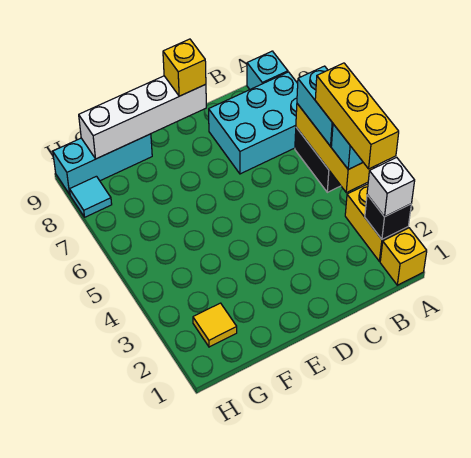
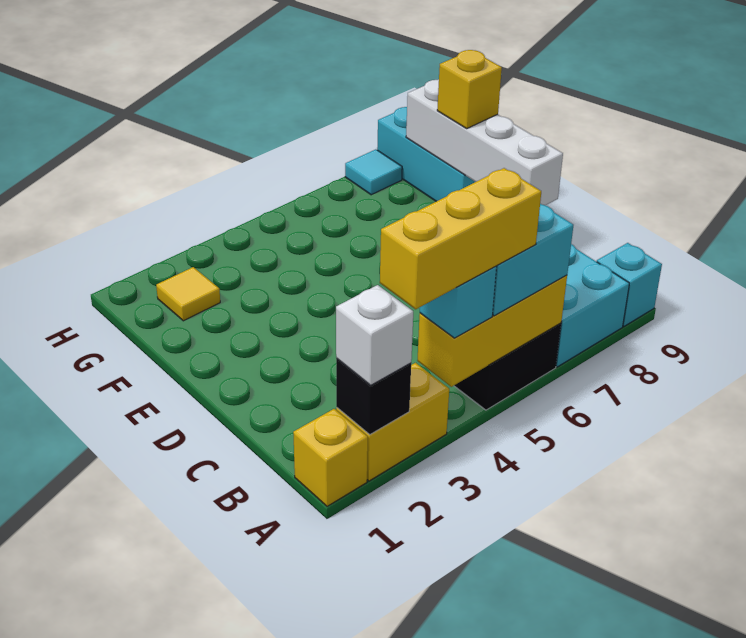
yellow 1x1 brick [163,39,206,96] -> yellow 1x1 brick moved to [437,50,502,128]

